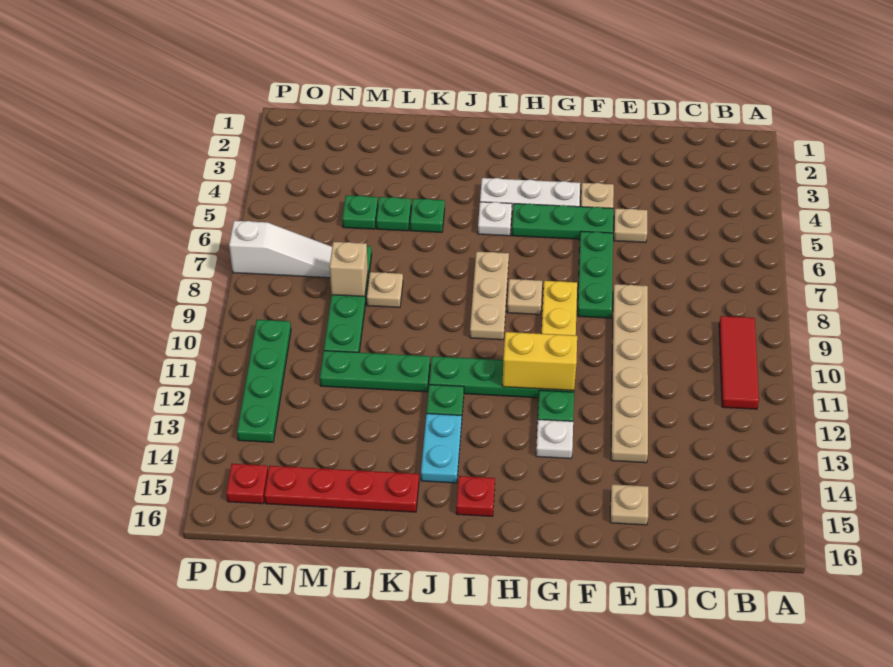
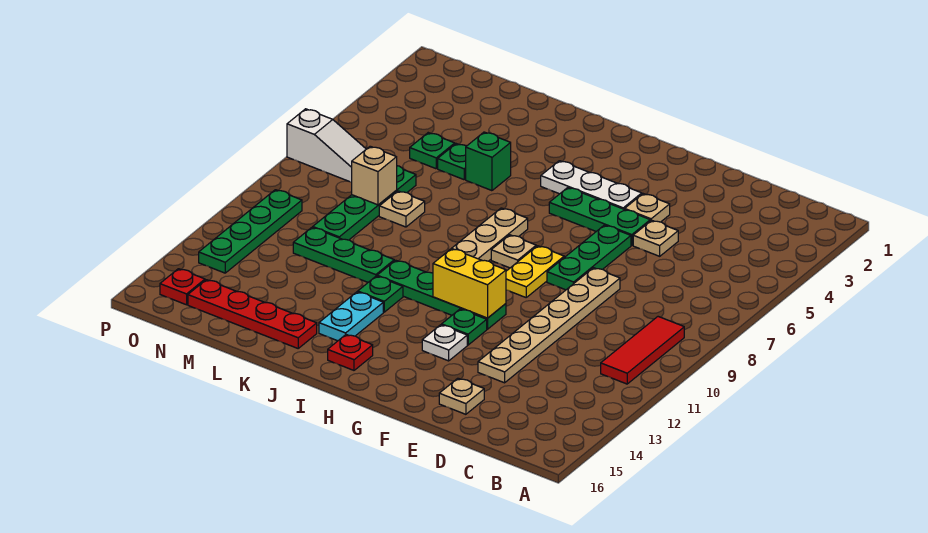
white 1x1 plate [478,202,512,236] -> none
green 1x1 plate [410,199,445,232] -> green 1x1 brick [466,132,511,191]

